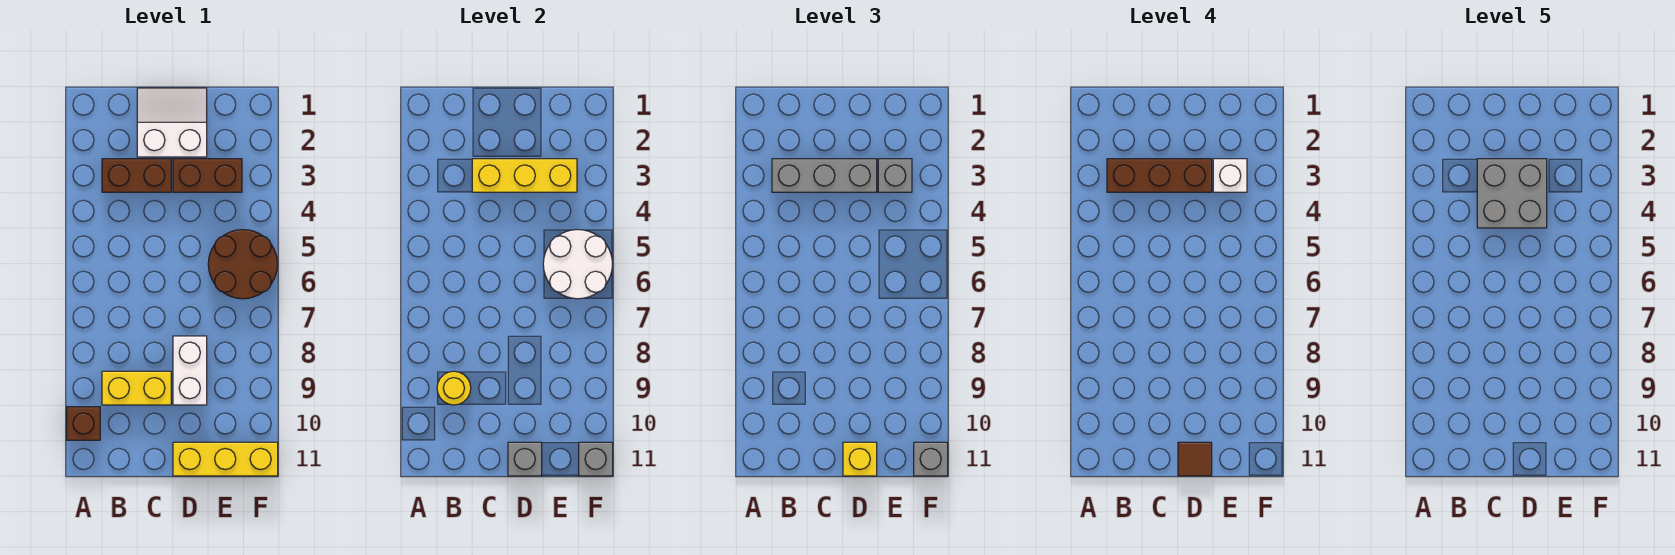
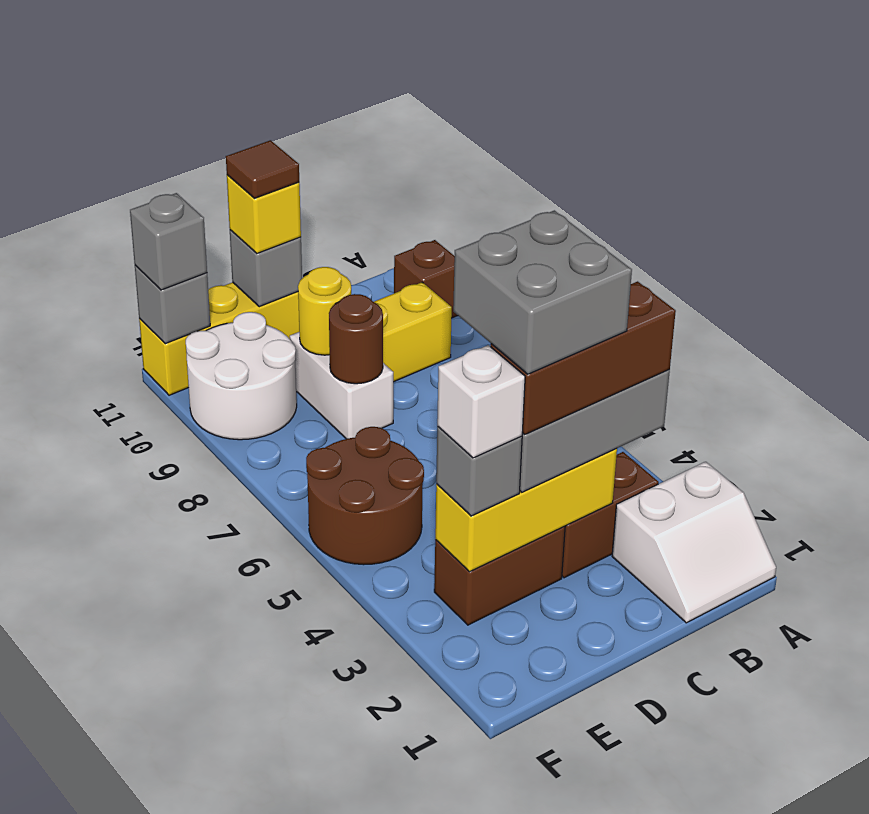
yellow 1x1 round brick [437,371,471,405] -> yellow 1x1 round brick moved to [298,267,351,355]
white 2x2 slope [137,88,207,157] -> white 2x2 slope moved to [612,462,776,623]
none -> brown 1x1 round brick [329,294,383,384]
white 2x2 round brick [543,230,612,299] -> white 2x2 round brick moved to [186,312,297,440]

